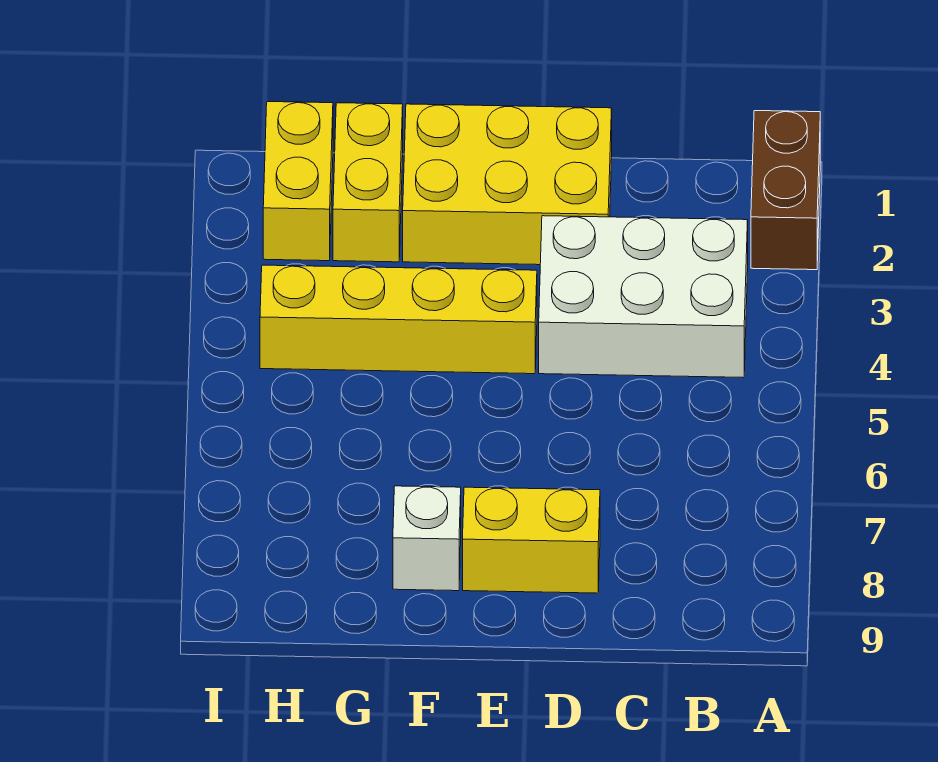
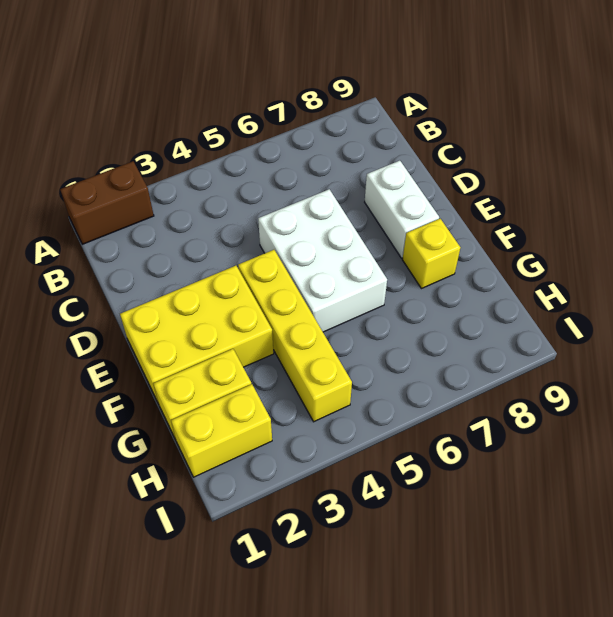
white 2x3 brick [539,216,748,378] -> white 2x3 brick moved to [258,189,387,332]
yellow 2x3 brick [403,104,612,265] -> yellow 2x3 brick turned to [120,266,274,404]
yellow 1x2 brick [463,487,600,593] -> white 1x2 brick [365,161,439,258]
white 1x1 brick [393,486,461,591] -> yellow 1x1 brick [402,219,460,289]

